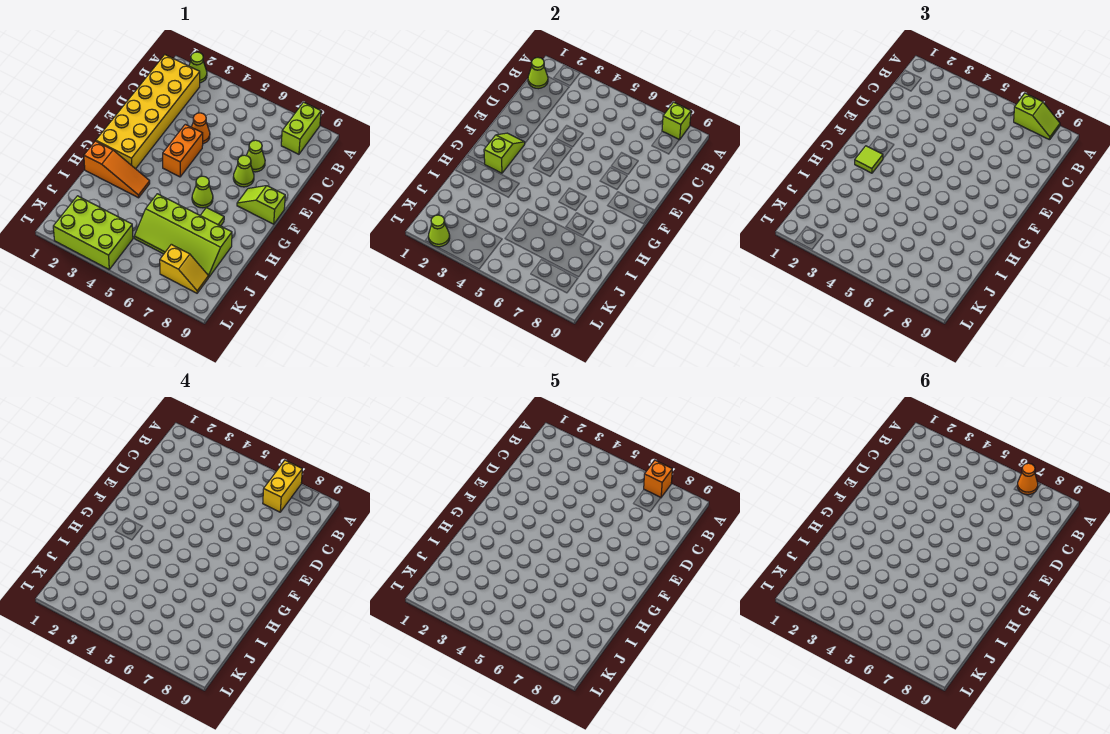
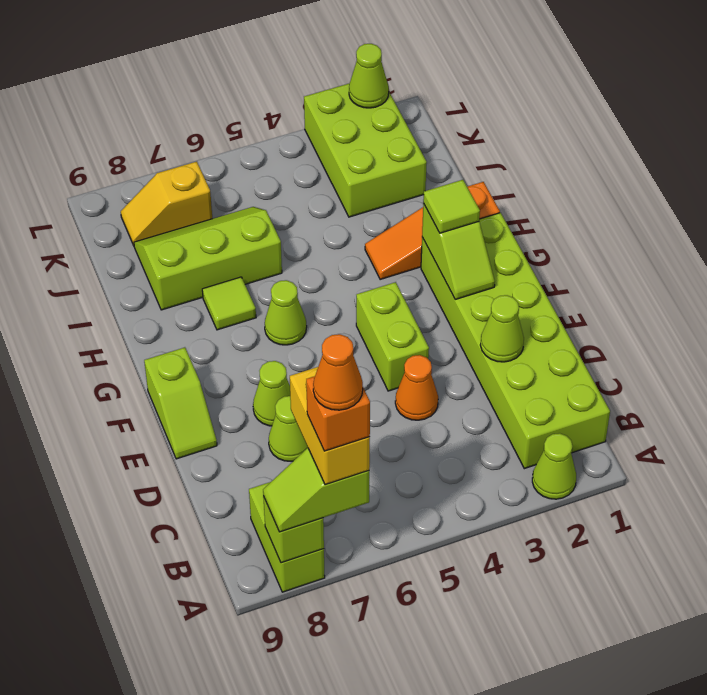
yellow 2x6 brick [96,55,200,169] -> lime 2x6 brick [421,213,610,469]
lime 1x1 cone [528,58,548,89] -> lime 1x1 cone moved to [480,295,524,362]
orange 1x2 brick [163,124,203,177] -> lime 1x2 brick [356,282,429,391]
lime 1x2 slope [237,186,285,224] -> lime 1x2 slope turned to [144,347,217,459]
lime 2x4 slope [134,194,232,277] -> lime 2x3 slope [134,207,282,310]
lime 2x3 brick [53,196,133,269] -> lime 2x3 brick turned to [304,84,427,217]

